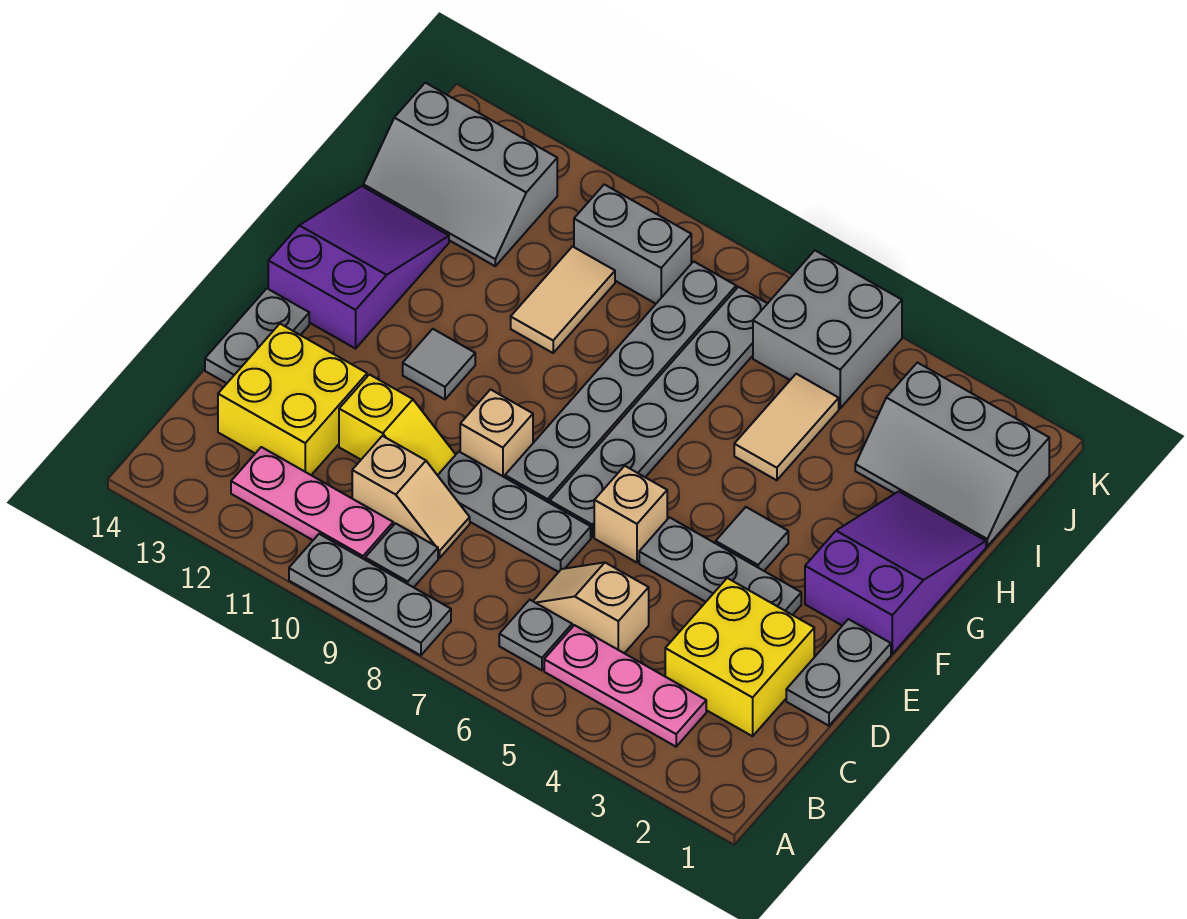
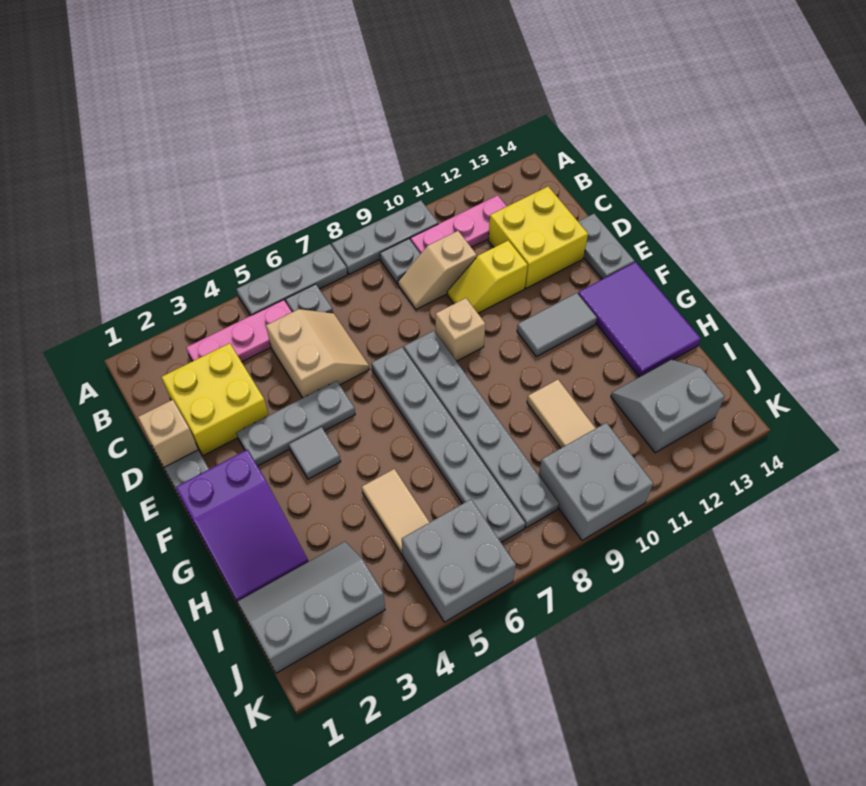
tan 1x2 slope [533,562,649,653] -> tan 2x2 slope [266,309,369,398]
grey 1x3 plate [438,452,591,572] -> grey 1x3 plate moved to [237,244,347,316]
tan 1x1 brick [594,466,667,563] -> tan 1x1 brick moved to [138,400,198,467]
grey 1x1 tile [403,329,475,399] -> grey 1x2 tile [517,293,597,357]
purple 2x3 slope [268,186,449,349] -> purple 2x3 tile [578,262,701,377]
grey 2x3 slope [363,83,557,266] -> grey 2x2 slope [611,360,725,453]
grey 1x2 brick [574,184,691,304] -> grey 2x2 brick [539,423,653,540]

